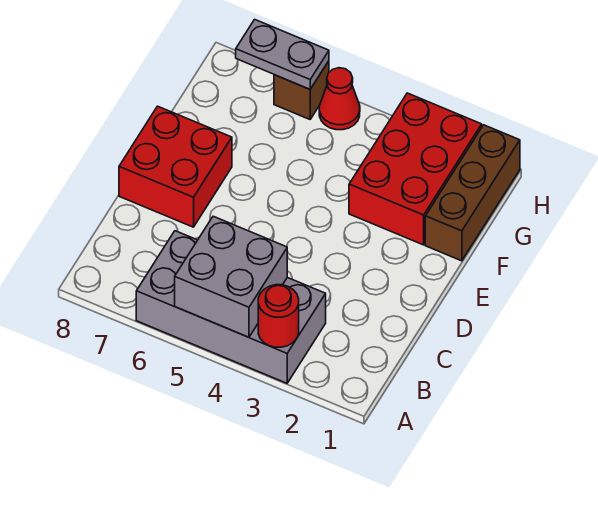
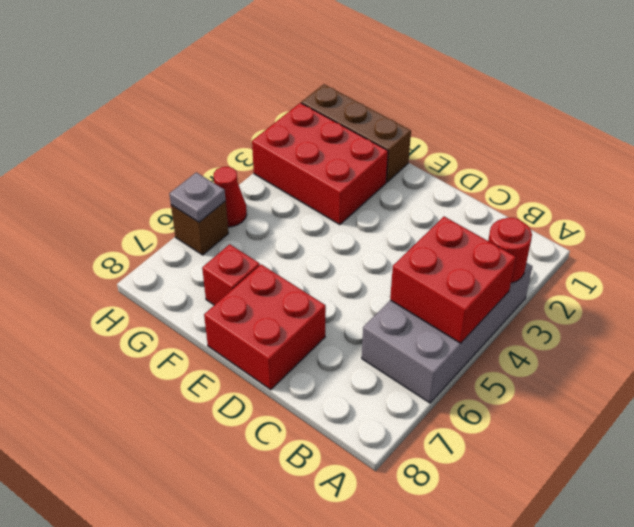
grey 2x2 brick [175,216,287,337] -> red 2x2 brick [390,217,516,343]
none -> red 1x1 brick [202,244,260,305]
grey 1x2 plate [236,19,329,89] -> grey 1x1 plate [169,172,226,222]

